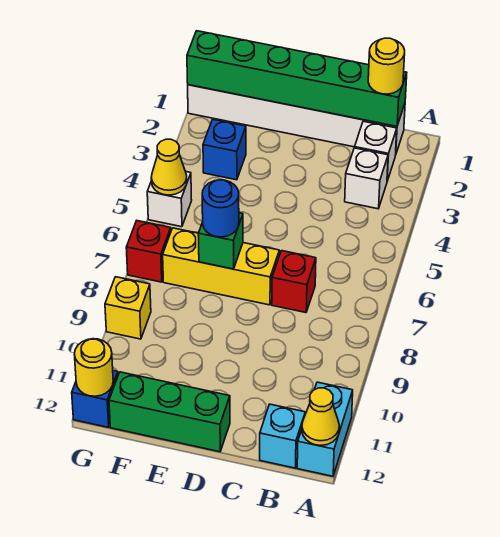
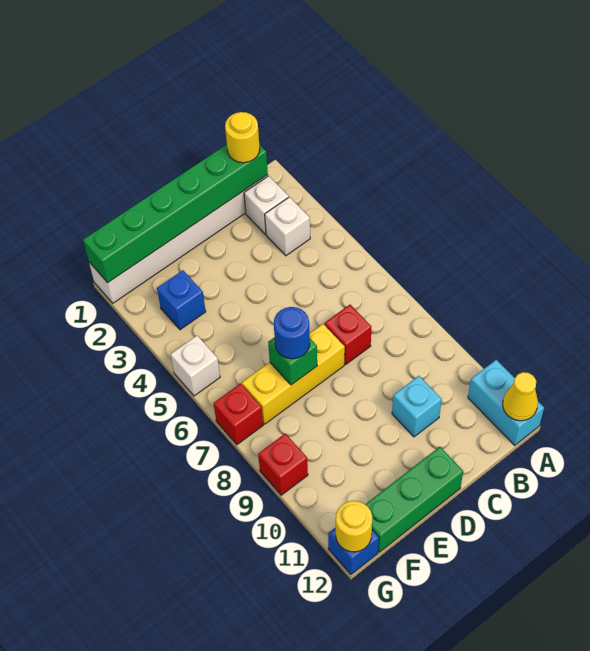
cyan 1x1 brick [260,404,305,468] -> cyan 1x1 brick moved to [392,376,442,437]
yellow 1x1 cone [151,139,187,195] -> none
yellow 1x1 brick [105,277,151,339] -> red 1x1 brick [258,433,308,495]

